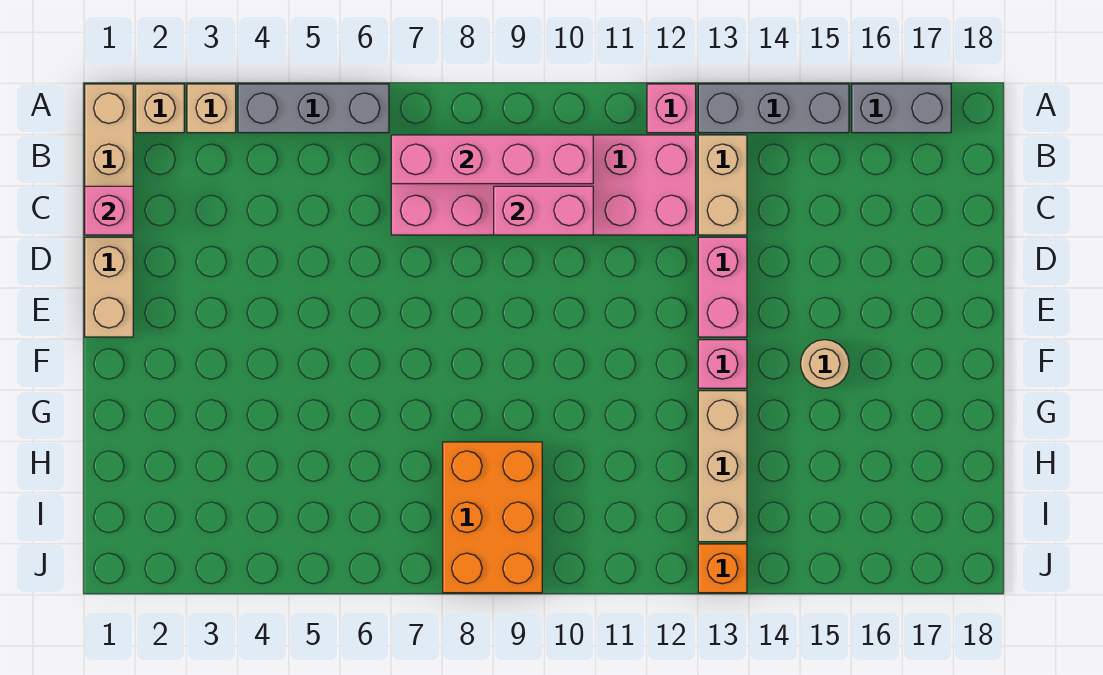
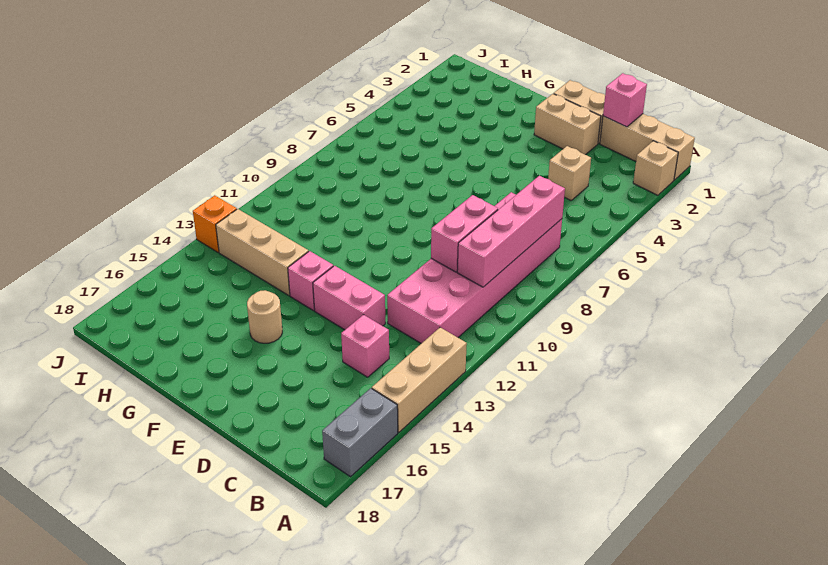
tan 1x1 brick [187,84,236,133] -> tan 1x1 brick moved to [548,146,591,200]
grey 1x3 brick [238,84,389,133] -> none
pink 1x1 brick [647,84,696,133] -> pink 1x1 brick moved to [341,315,389,377]
grey 1x3 brick [698,84,849,133] -> tan 1x3 brick [372,327,467,432]
tan 1x2 brick [698,135,747,235] -> tan 1x2 brick moved to [534,94,601,155]
orange 2x3 brick [443,442,542,593] -> none

